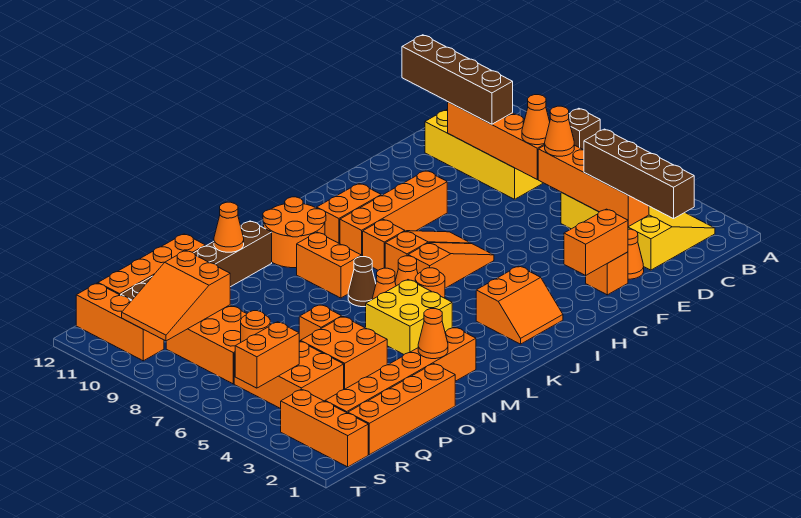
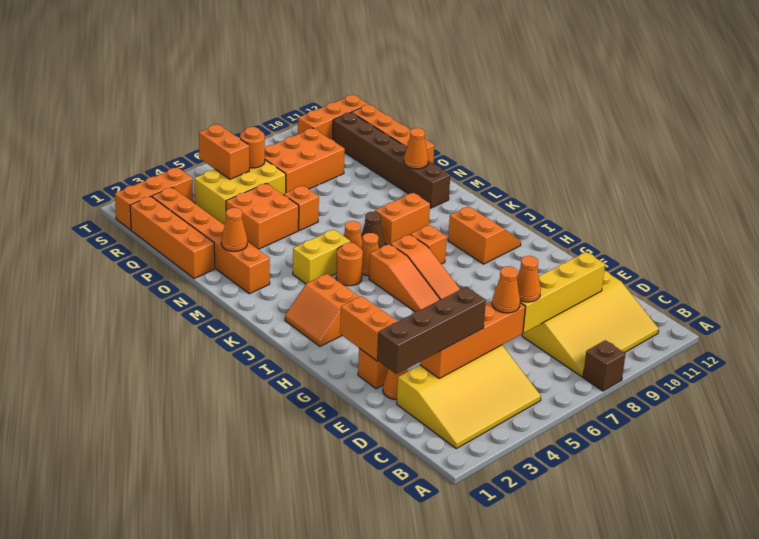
orange 1x4 brick [448,102,545,179] -> yellow 1x4 brick [520,252,605,333]
brown 1x4 brick [402,35,513,124] -> none
orange 1x4 brick [340,171,447,257] -> none
orange 2x2 round brick [263,197,326,268] -> none
yellow 2x2 brick [366,280,452,354] -> yellow 1x2 brick [293,229,350,284]
orange 2x3 brick [234,341,344,409] -> yellow 2x3 brick [194,160,286,225]
orange 2x3 slope [122,251,230,341] -> none

